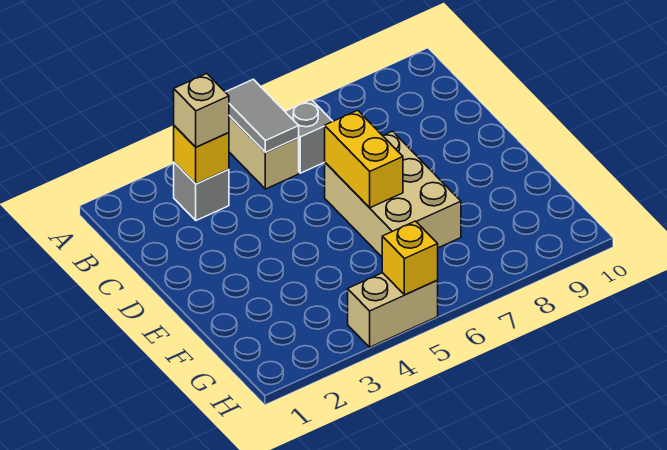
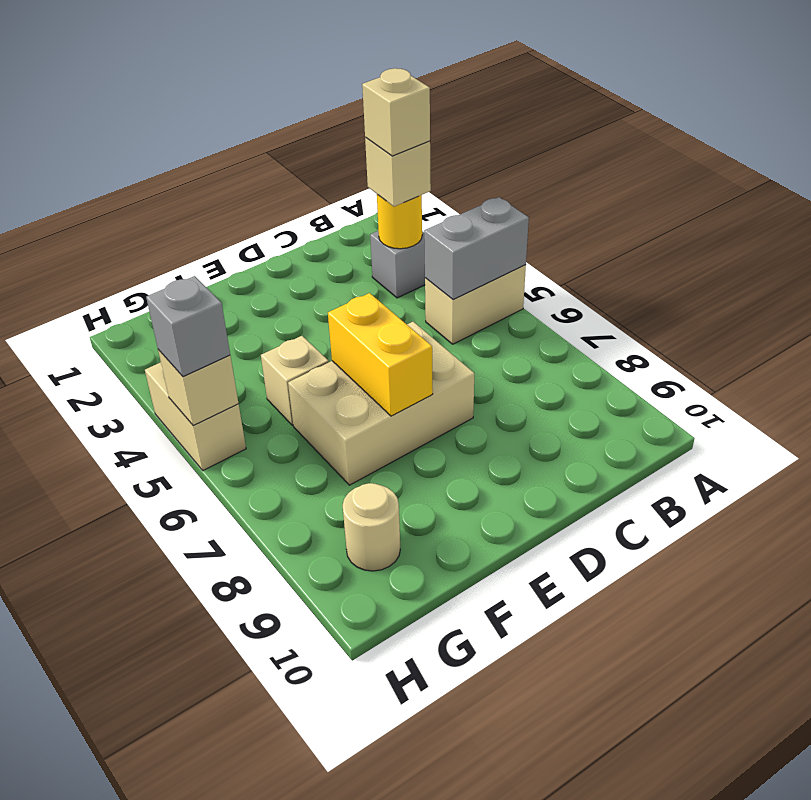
grey 1x2 tile [226,79,299,152] -> grey 1x2 brick [424,197,529,300]
yellow 1x1 brick [174,126,229,184] -> yellow 1x1 round brick [377,194,422,249]
none -> tan 1x1 brick [362,68,430,156]
grey 1x1 brick [285,100,333,173] -> grey 1x1 brick moved to [146,276,230,377]
yellow 1x2 brick [325,110,403,208] -> yellow 1x2 brick turned to [328,293,433,416]
none -> tan 1x1 brick [261,336,329,425]
none -> tan 1x1 round brick [343,483,400,571]
yellow 1x1 brick [382,221,438,295] -> tan 1x1 brick [158,350,239,426]

